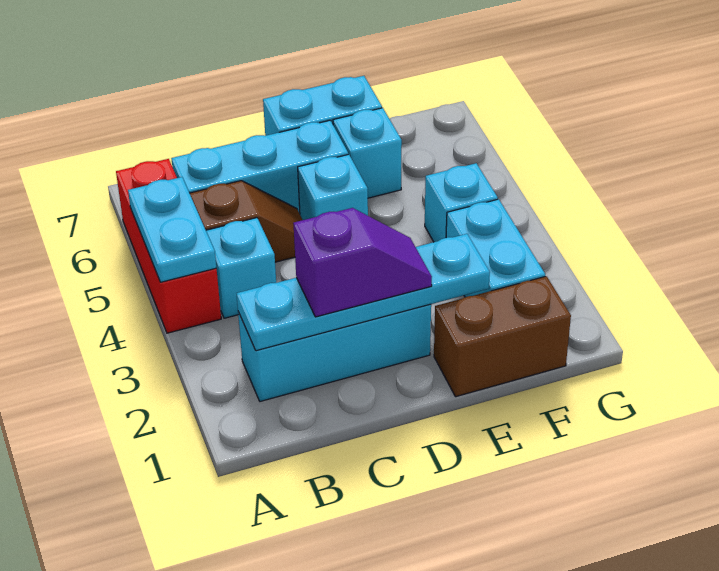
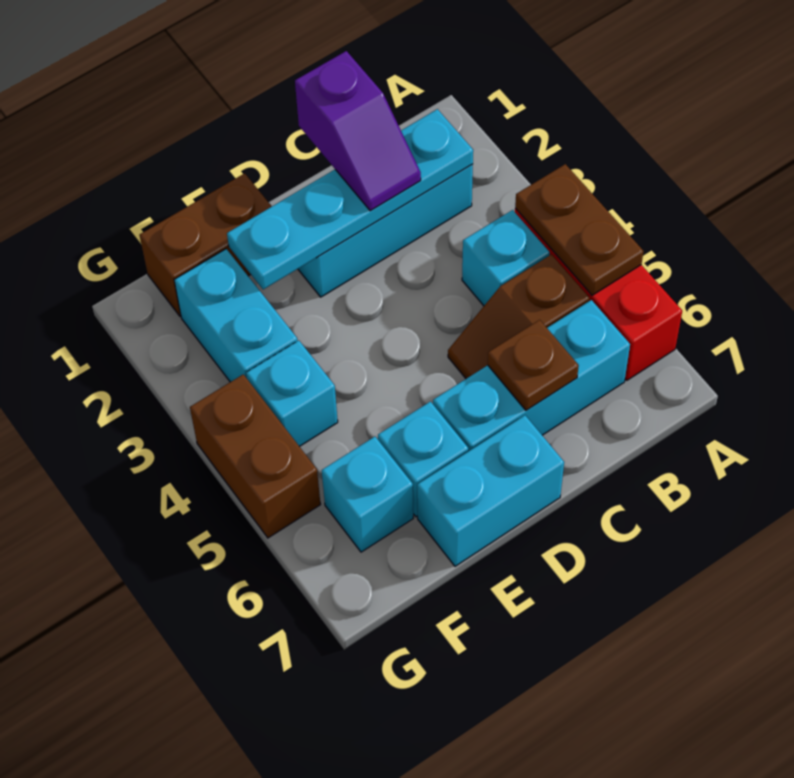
cyan 1x2 plate [128,177,216,282] -> brown 1x2 plate [515,164,644,295]
purple 1x2 slope [293,208,432,317] -> purple 1x2 slope turned to [295,51,421,211]
none -> brown 1x1 plate [488,320,579,410]
cyan 1x1 brick [298,154,368,220] -> cyan 1x1 brick moved to [322,437,413,552]
none -> brown 1x2 brick [190,374,321,538]

